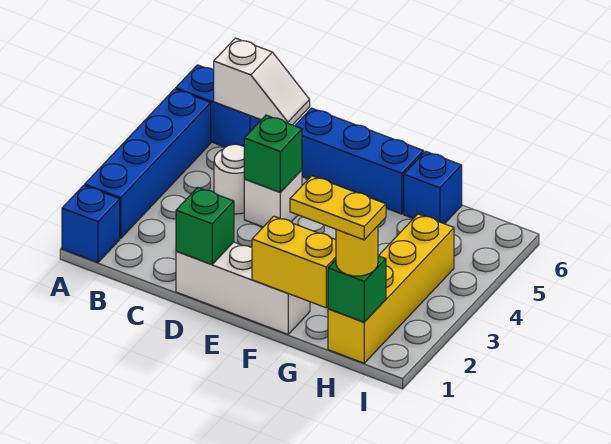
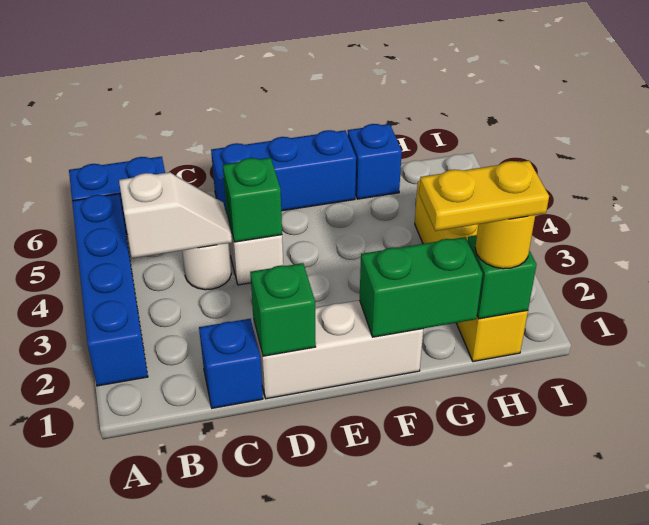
blue 1x1 brick [62,185,120,262] -> blue 1x1 brick moved to [199,319,263,408]
white 1x2 slope [214,38,310,125] -> white 1x2 slope moved to [119,172,232,258]
yellow 1x2 brick [252,216,336,308] -> green 1x2 brick [360,237,483,337]

